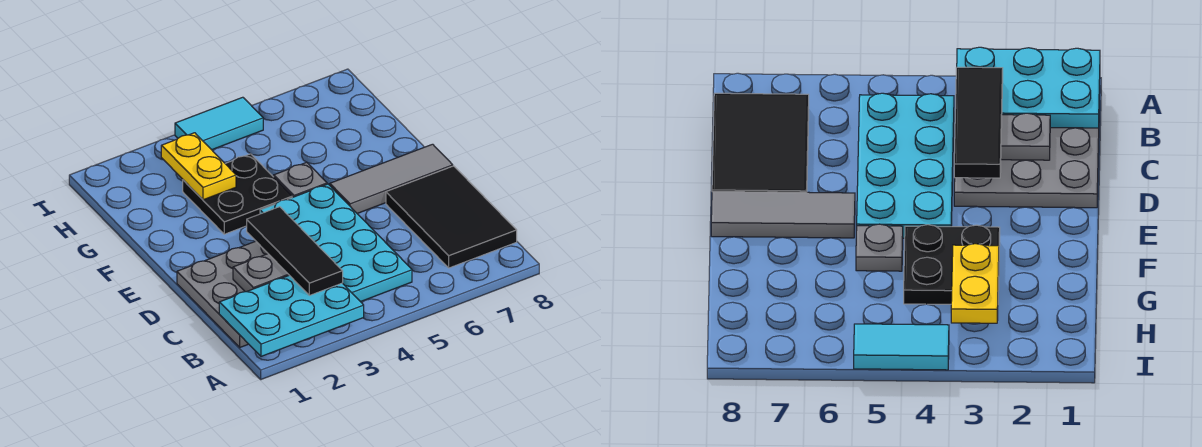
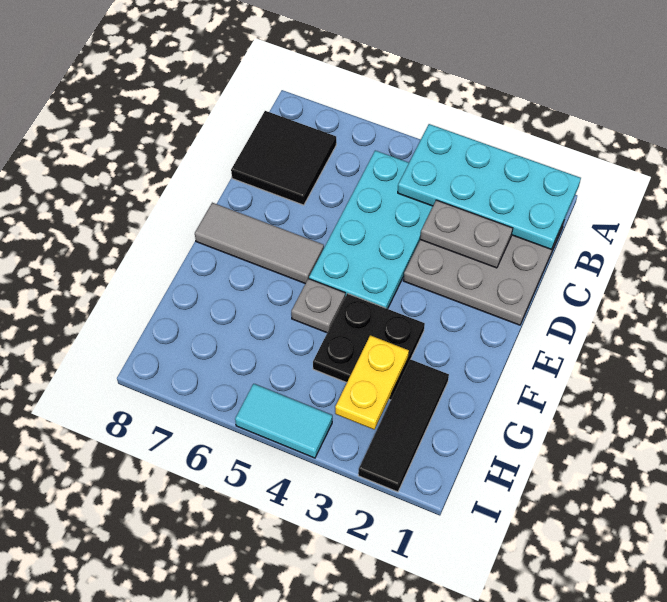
cyan 2x3 plate [219,275,364,356] -> cyan 2x4 plate [398,124,581,249]
black 1x3 tile [247,207,343,295] -> black 1x3 tile moved to [358,359,449,492]
black 2x3 tile [386,166,517,268] -> black 2x2 tile [231,111,336,205]

